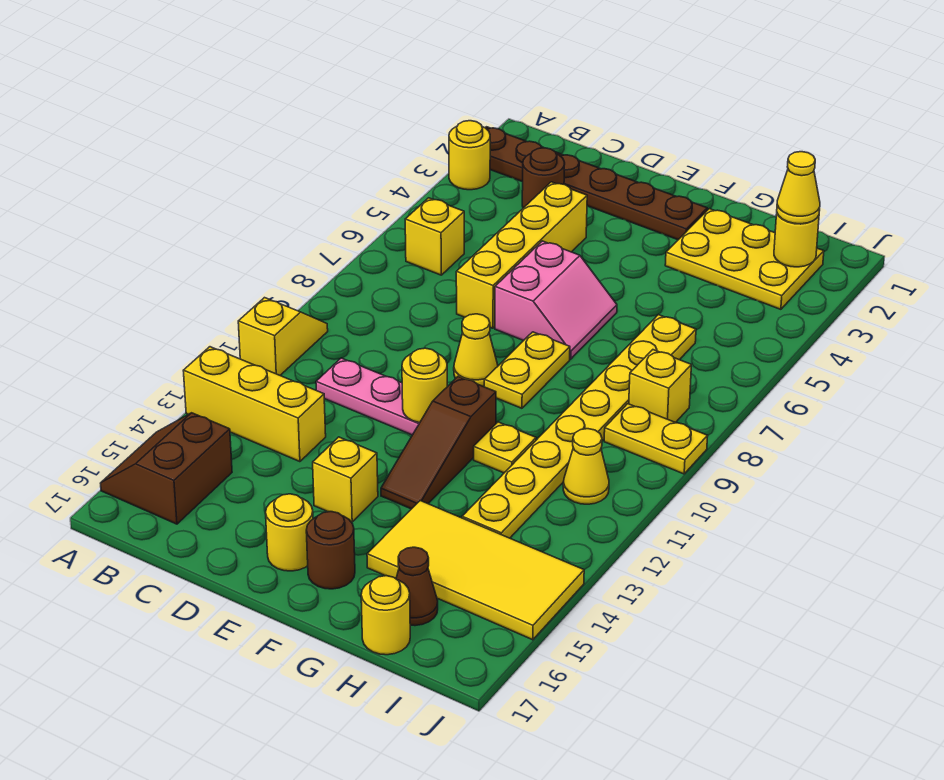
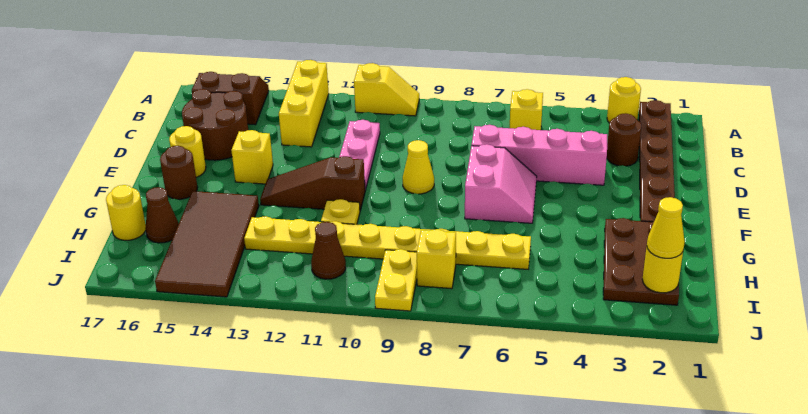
none -> brown 2x2 round brick [182,89,248,160]
yellow 1x4 brick [456,182,587,328] -> pink 1x4 brick [472,125,607,185]
pink 2x2 slope [495,241,617,359] -> pink 2x2 slope turned to [465,144,537,223]
yellow 1x1 round brick [402,348,447,423] -> none
yellow 1x2 plate [484,332,570,408] -> none
yellow 2x3 plate [665,209,824,309] -> brown 2x3 plate [603,218,679,305]
yellow 2x4 tile [367,501,584,640] -> brown 2x4 tile [155,191,259,297]
yellow 1x1 cone [563,429,609,504] -> brown 1x1 cone [311,222,346,279]

